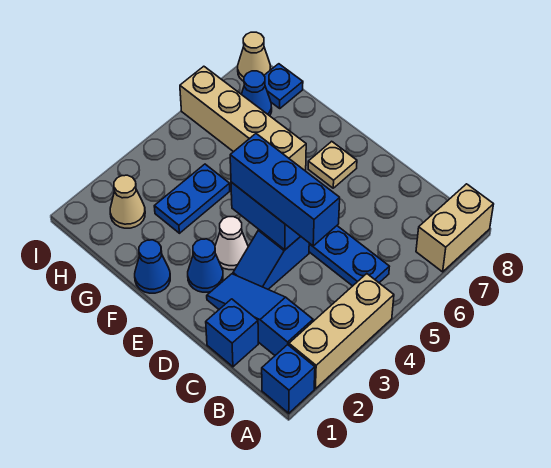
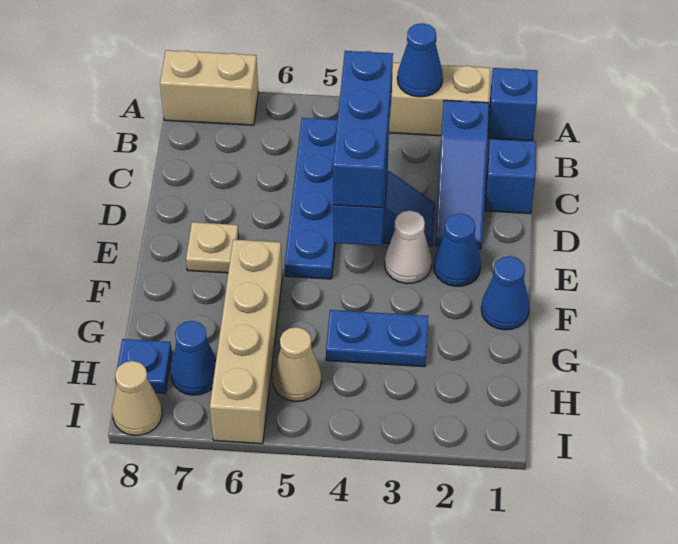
none -> blue 1x1 cone [397,23,443,97]
tan 1x1 cone [110,175,145,228] -> tan 1x1 cone moved to [273,327,321,401]

